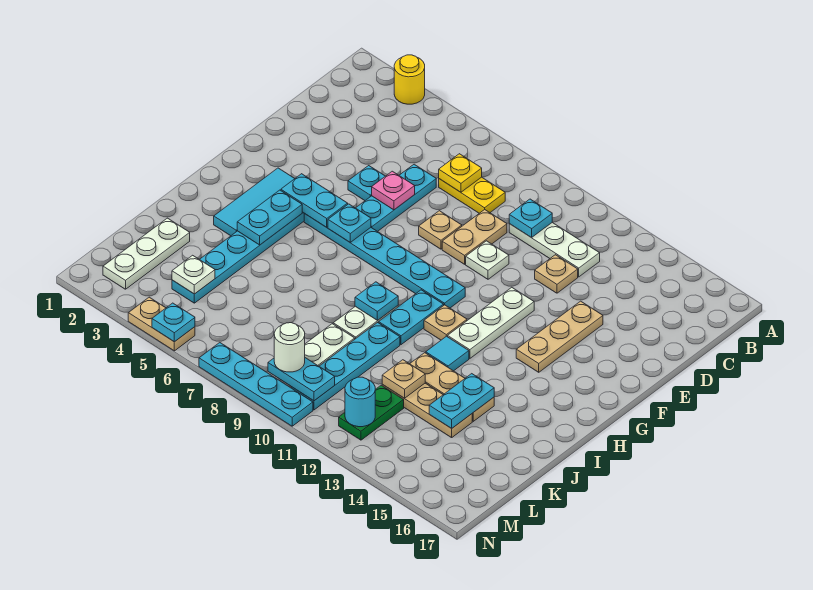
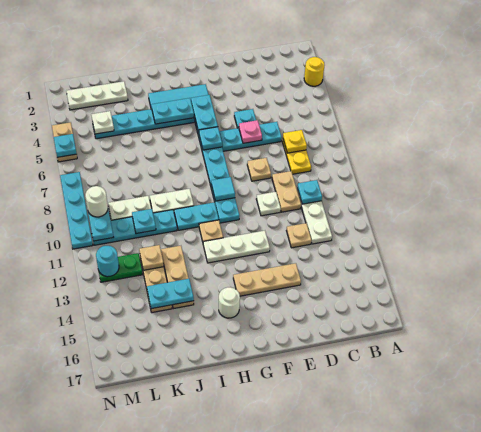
tan 1x2 plate [442,210,507,264] -> tan 1x2 plate turned to [272,171,301,212]
none -> white 1x1 round brick [219,287,240,318]
cyan 1x1 plate [355,282,398,320] -> cyan 1x1 plate moved to [132,209,156,234]
cyan 1x1 tile [426,336,469,371] -> cyan 1x1 tile moved to [211,177,235,201]

